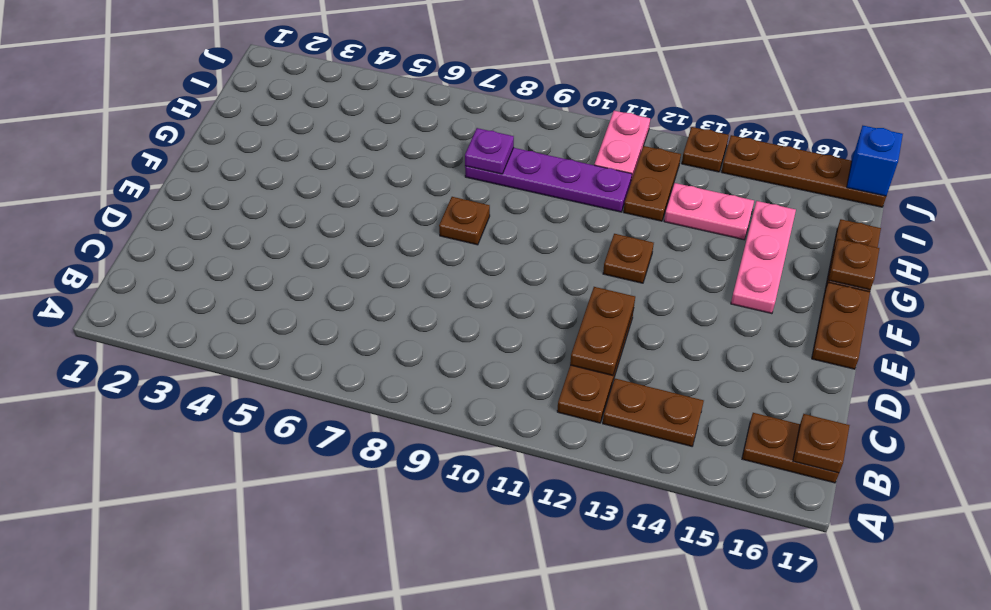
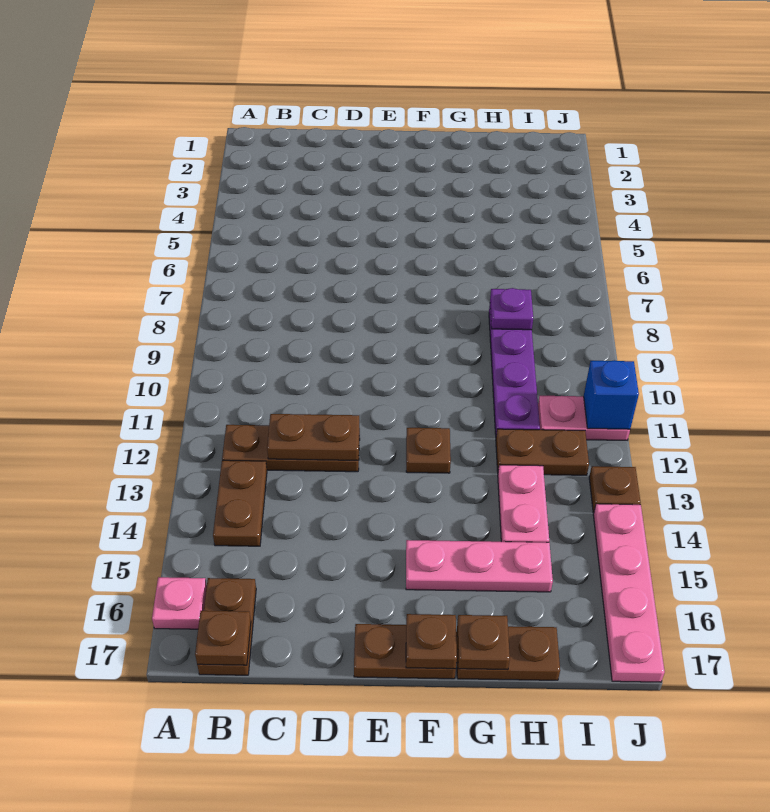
none -> pink 1x1 plate [152,577,207,629]
brown 1x1 plate [439,197,490,245] -> brown 1x1 plate moved to [406,614,457,669]
brown 1x4 plate [722,135,886,207] -> pink 1x4 plate [593,504,665,682]
blue 1x1 brick [847,126,903,196] -> blue 1x1 brick moved to [584,360,639,429]

